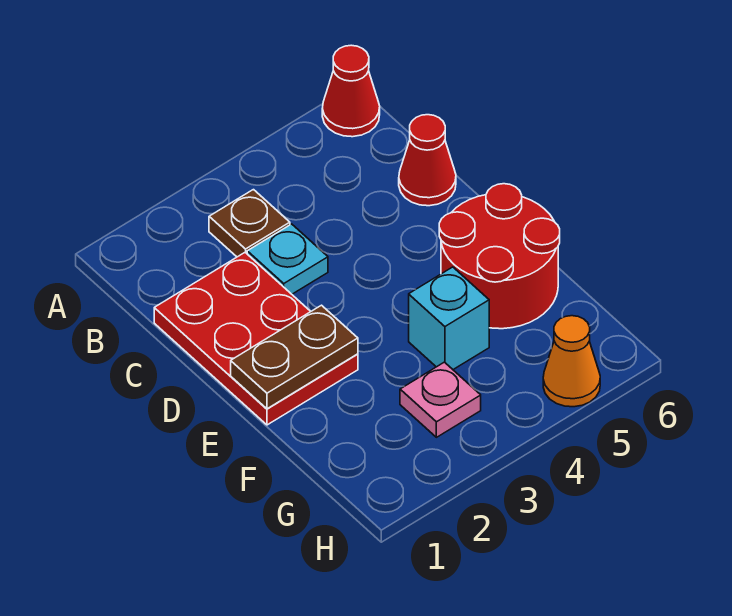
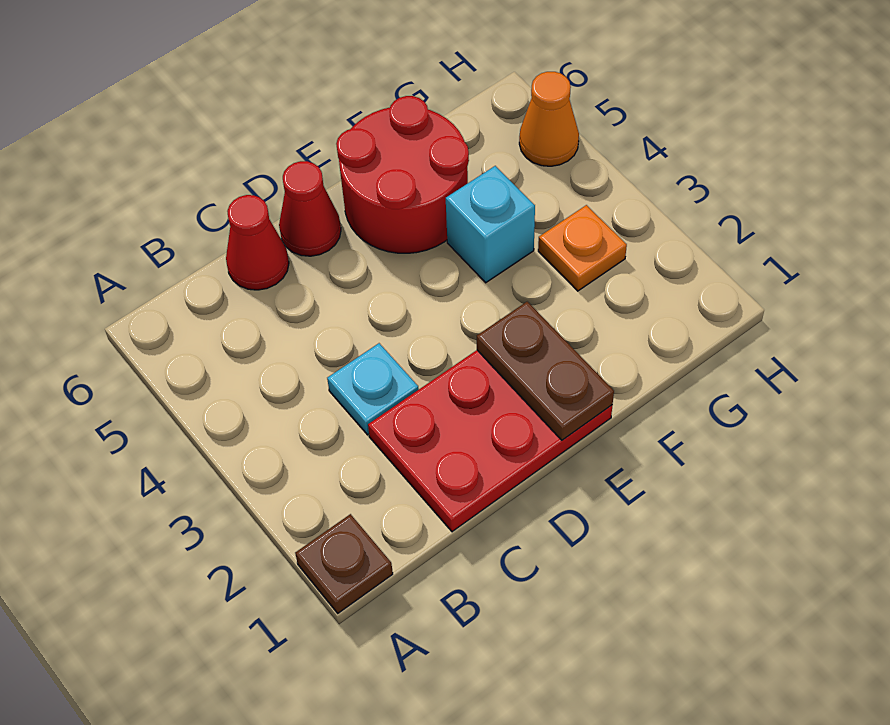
red 1x1 cone [322,45,380,137] -> red 1x1 cone moved to [279,161,341,256]
brown 1x1 plate [209,190,290,257] -> brown 1x1 plate moved to [295,514,393,613]
pink 1x1 plate [400,362,481,437] -> orange 1x1 plate [538,205,627,291]

